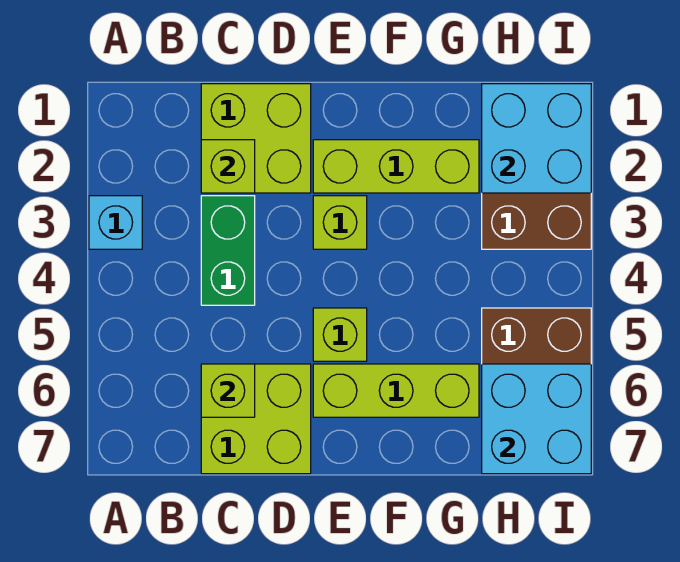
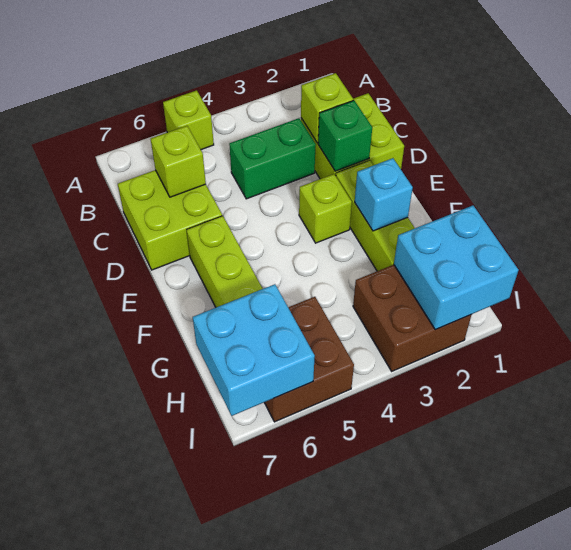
cyan 1x1 brick [89,196,142,249] -> cyan 1x1 brick moved to [355,158,413,231]
none -> green 1x1 brick [318,100,372,171]
lime 1x1 brick [313,308,367,361] -> lime 1x1 brick moved to [163,90,214,150]

